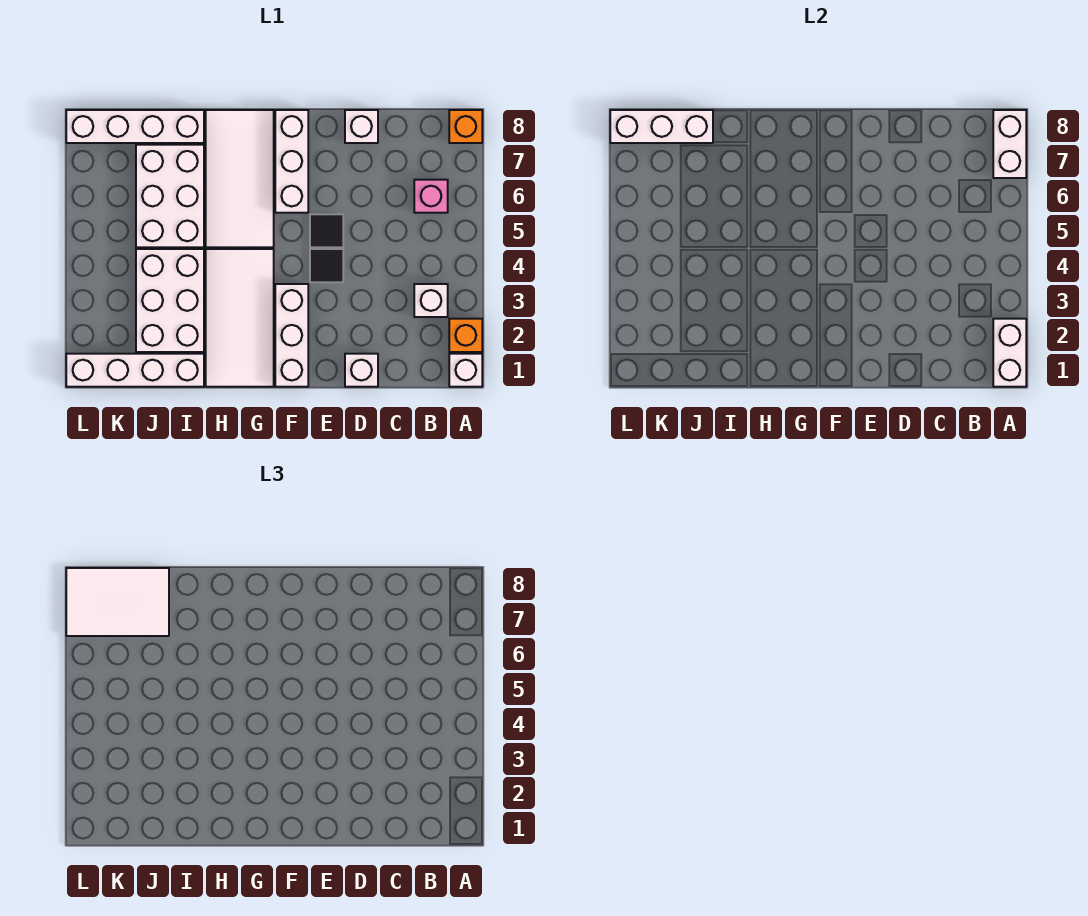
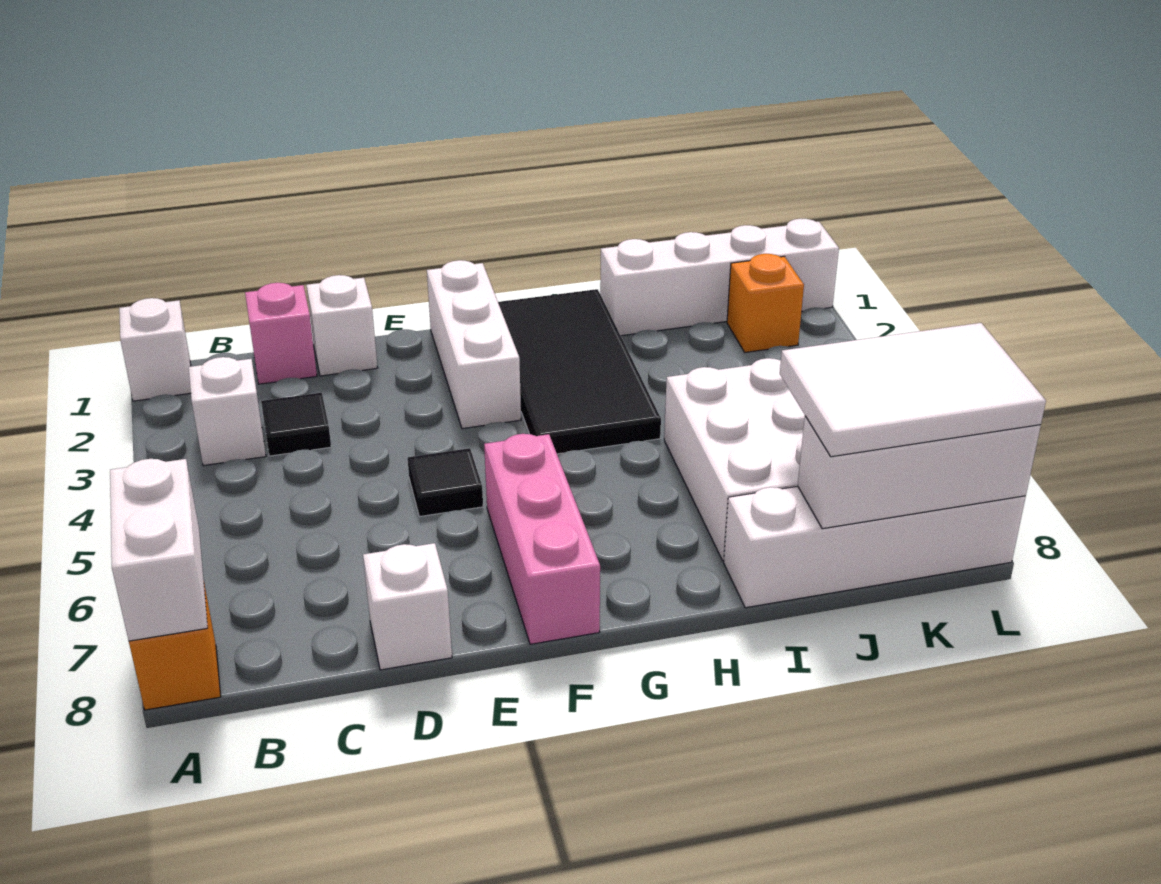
white 1x2 brick [993,319,1026,387] -> none
orange 1x1 brick [449,319,482,352] -> orange 1x1 brick moved to [727,254,804,352]
pink 1x1 brick [414,180,448,213] -> pink 1x1 brick moved to [245,283,317,384]
black 1x1 tile [310,249,343,282] -> black 1x1 tile moved to [261,393,331,456]
white 1x3 brick [275,110,308,213] -> pink 1x3 brick [484,434,600,644]
white 2x4 tile [206,249,274,387] -> black 2x4 tile [498,289,661,454]
white 2x4 tile [206,110,274,247] -> none
white 2x3 brick [136,249,204,352] -> none

